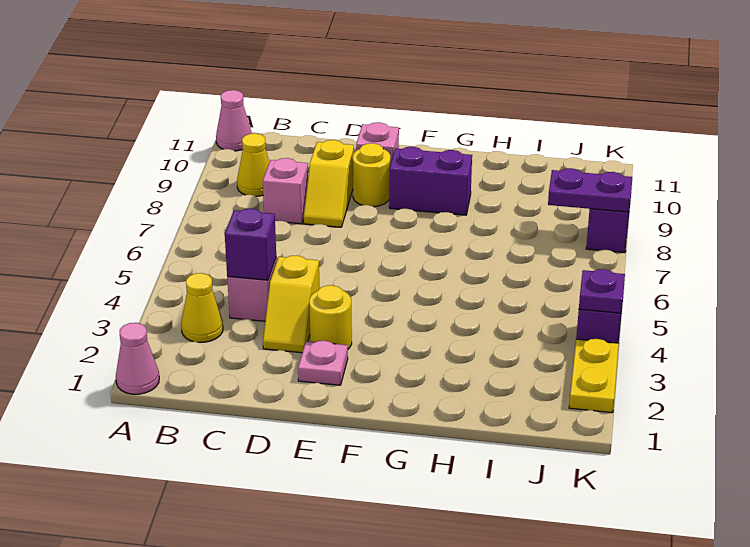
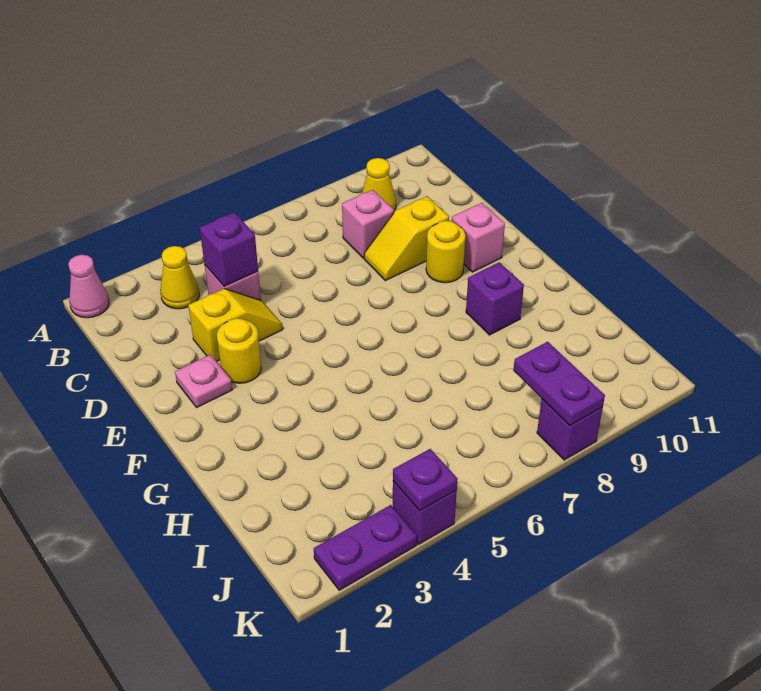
pink 1x1 cone [216,90,252,151] -> none
yellow 1x2 slope [263,255,320,353] -> yellow 1x2 slope turned to [188,289,283,362]
purple 1x2 brick [389,147,472,215] -> purple 1x1 brick [466,262,524,335]
yellow 1x2 plate [569,339,619,413] -> purple 1x2 plate [314,505,417,590]

